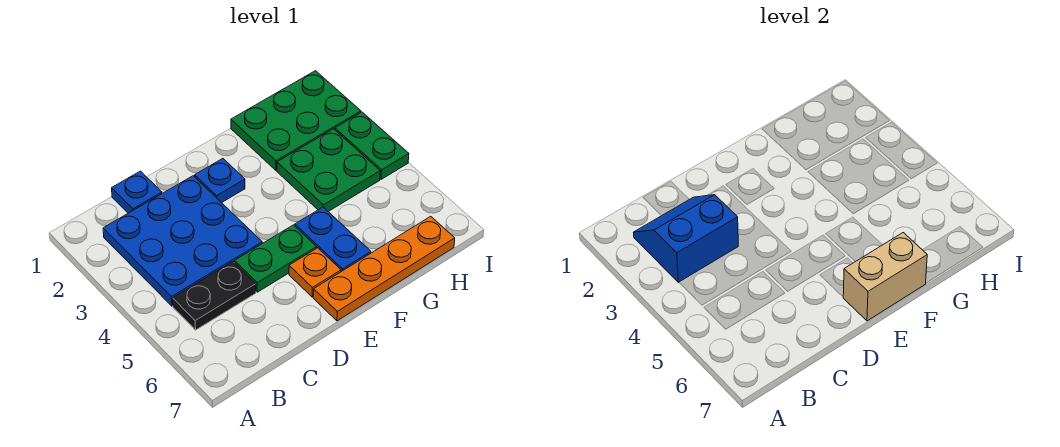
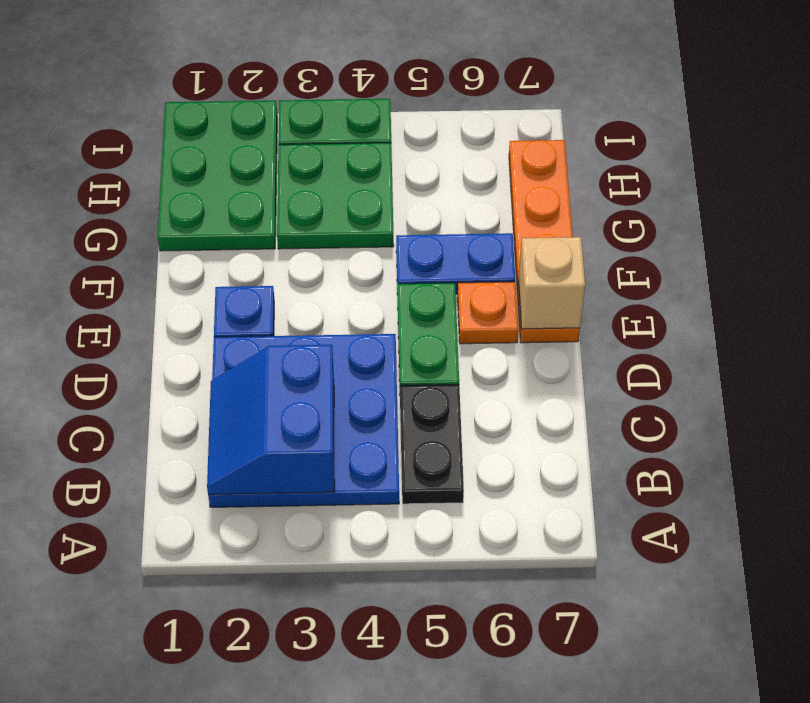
blue 1x1 plate [112,171,162,213] -> none
tan 1x2 brick [843,233,927,321] -> tan 1x1 brick [519,237,585,329]

